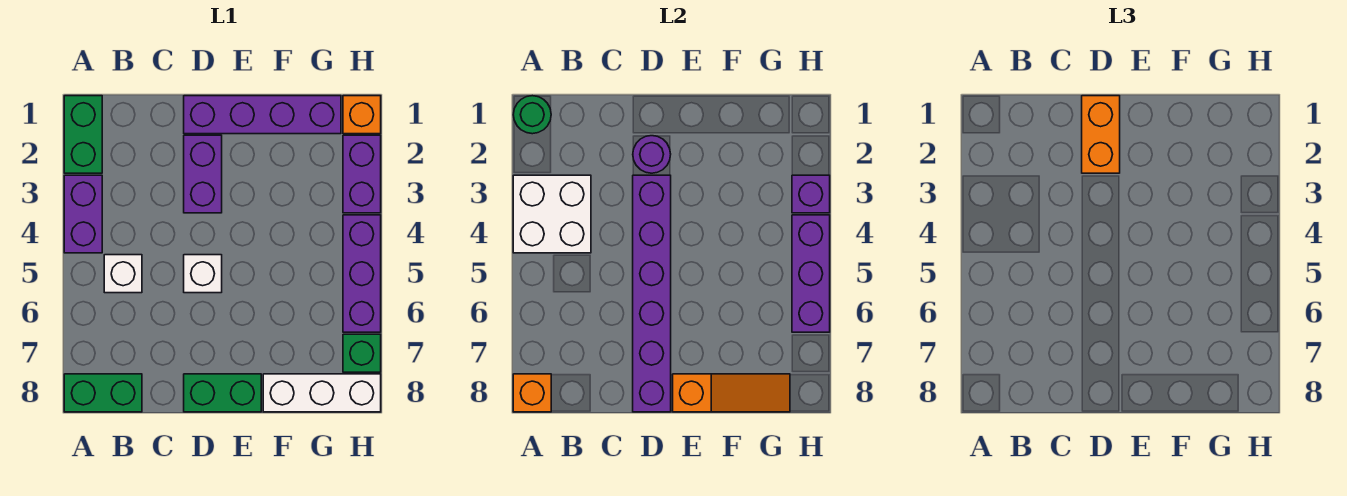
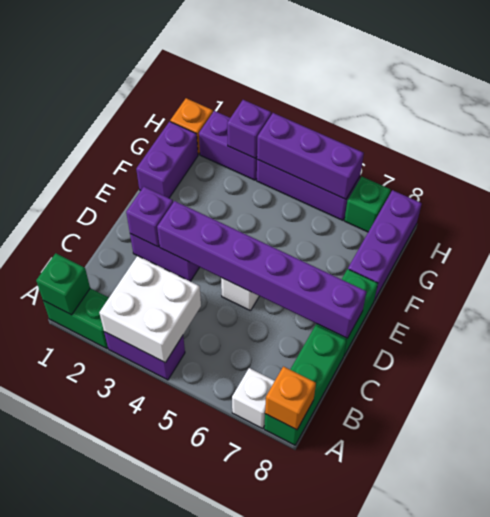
green 1x1 round brick [513,96,551,134] -> green 1x1 brick [36,253,90,315]
green 1x2 brick [64,374,142,412] -> green 1x3 brick [264,325,347,445]
white 1x1 brick [104,255,142,293] -> white 1x1 brick moved to [232,368,275,428]
purple 1x4 brick [184,96,341,134] -> purple 1x2 brick [136,121,198,198]
orange 1x2 brick [1082,96,1120,173] -> none
purple 1x1 round brick [633,136,671,173] -> purple 1x1 brick [126,187,173,247]
orange 1x3 slope [673,374,790,412] -> none
white 1x3 brick [263,374,381,412] -> purple 1x3 brick [348,190,422,300]

